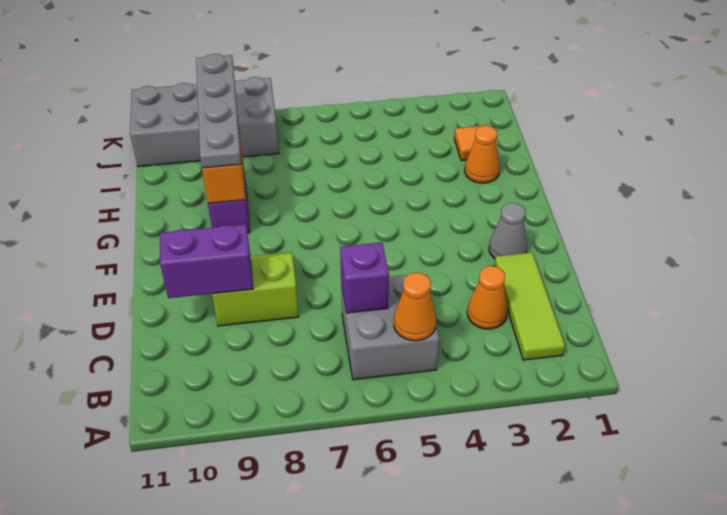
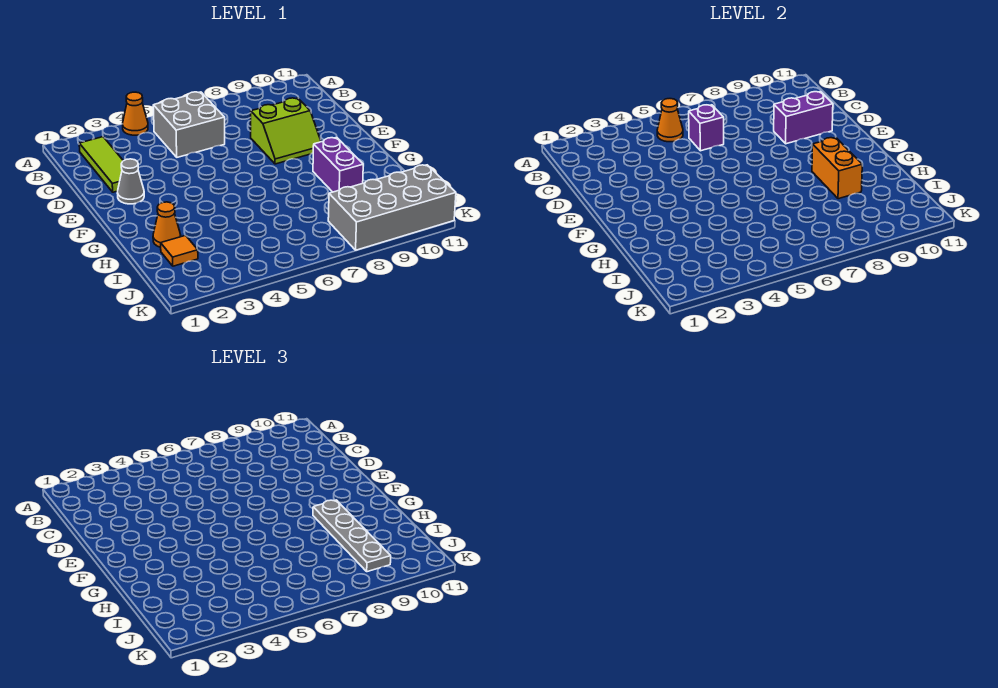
orange 1x1 cone [467,266,507,329] -> orange 1x1 cone moved to [123,92,148,135]

